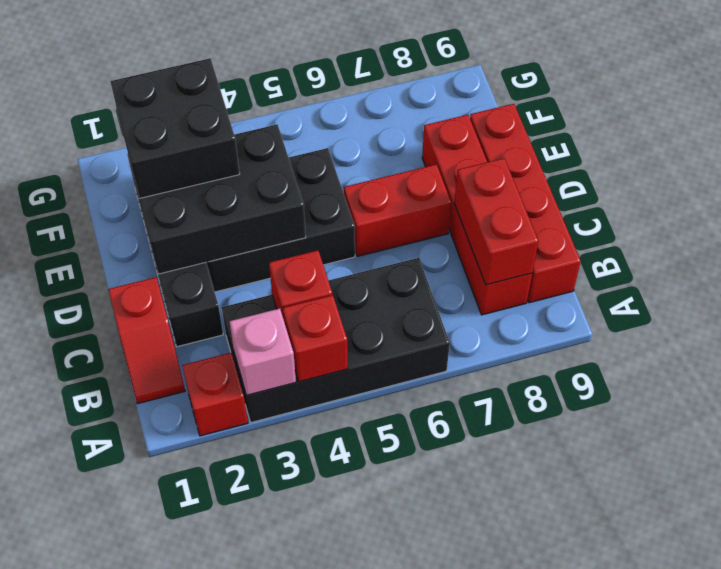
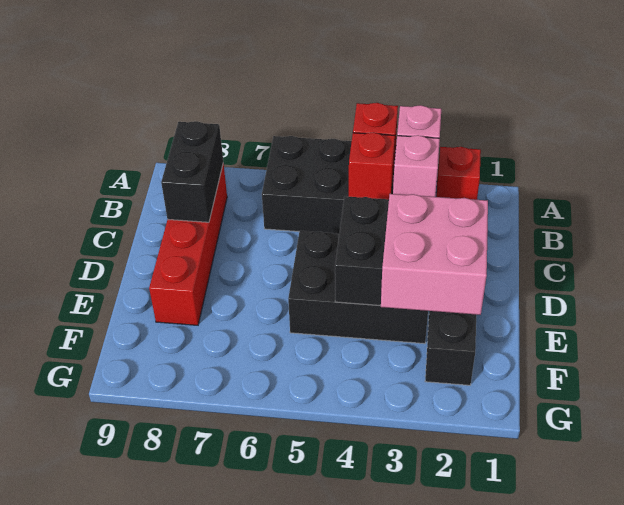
red 1x2 slope [108,277,185,404] -> none
none -> pink 1x1 brick [393,135,440,197]
red 1x2 brick [454,158,538,285] -> black 1x2 brick [161,121,223,222]
red 1x4 brick [470,104,581,303] -> none
red 1x2 brick [344,164,451,256] -> none
black 2x2 brick [110,58,240,198] -> pink 2x2 brick [381,194,488,315]

